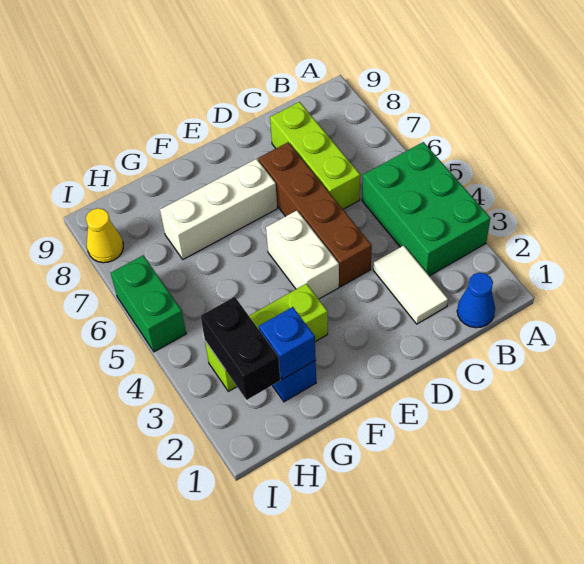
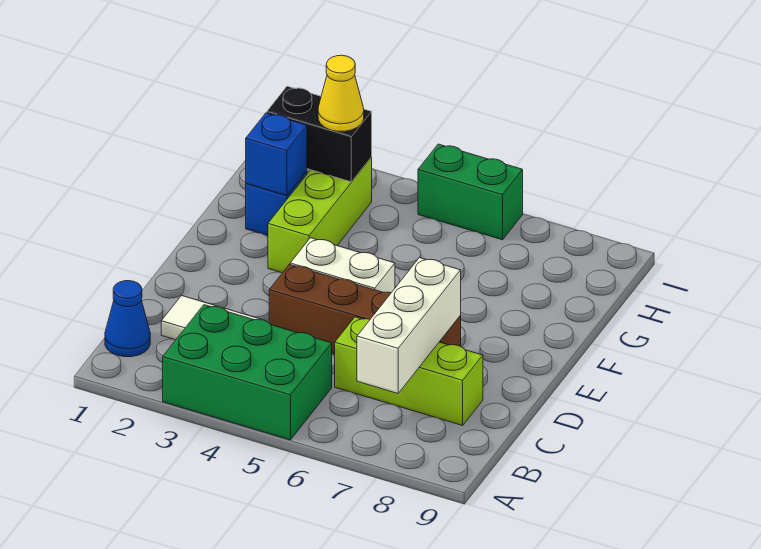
white 1x3 brick [160,159,277,259] -> white 1x3 brick moved to [357,258,461,393]
yellow 1x1 cone [86,208,123,263] -> yellow 1x1 cone moved to [318,55,364,131]

